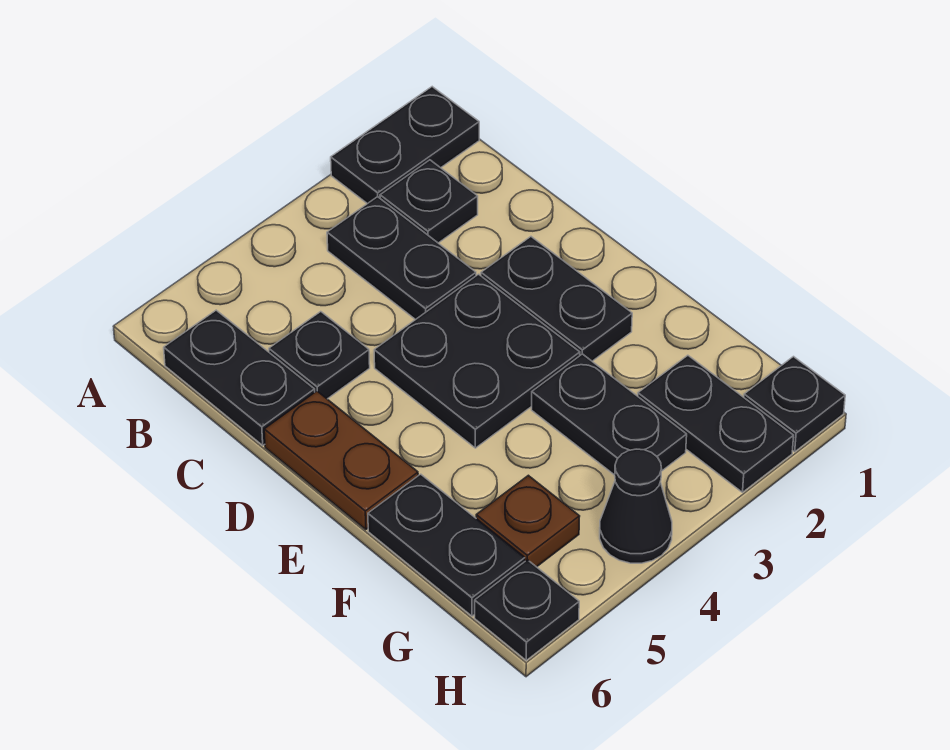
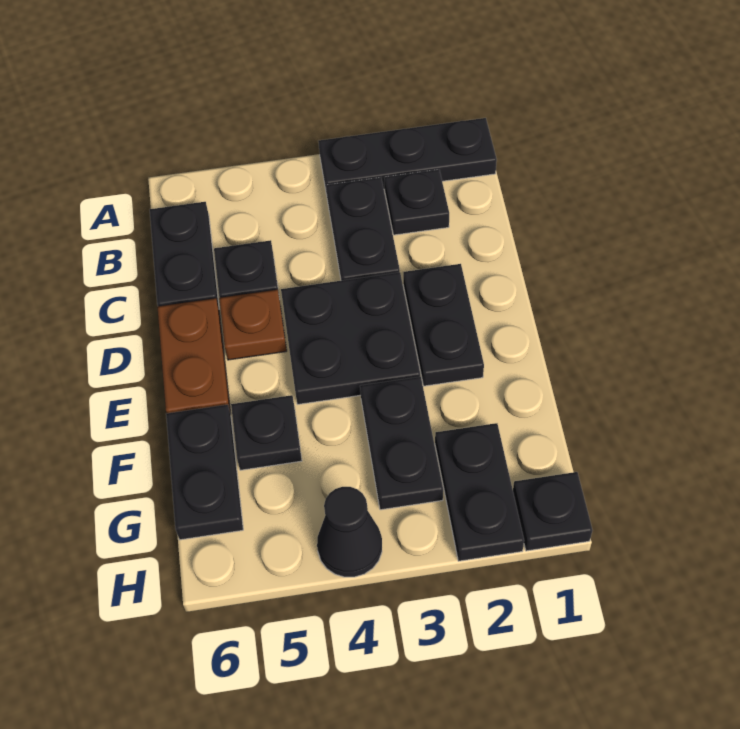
black 1x2 plate [331,87,479,204] -> black 1x3 plate [318,118,497,194]
brown 1x1 plate [476,475,580,567] -> brown 1x1 plate moved to [219,290,287,360]
black 1x1 plate [475,560,579,660] -> black 1x1 plate moved to [231,395,302,470]

